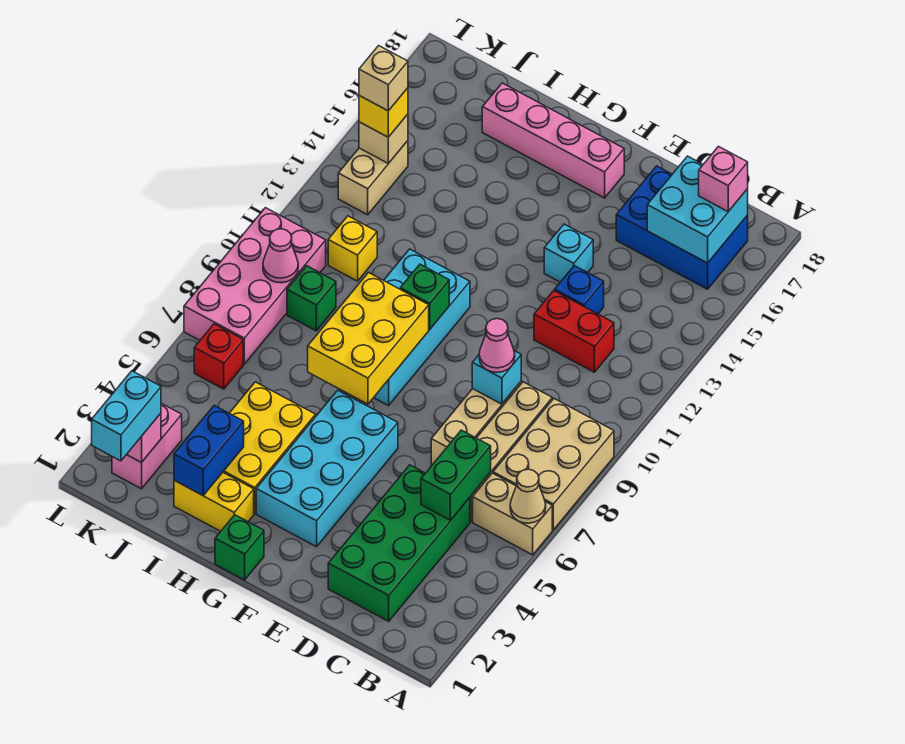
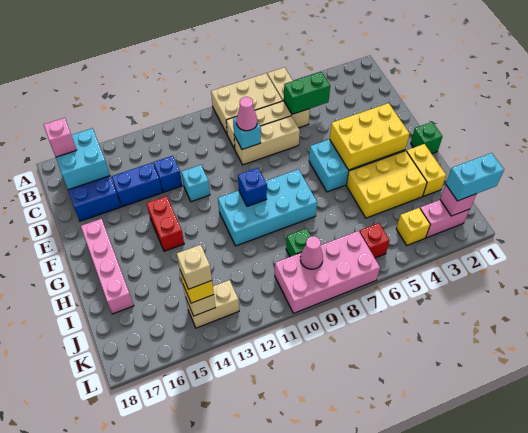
tan 1x1 cone [510,469,546,523] -> none
green 2x4 brick [328,465,470,621] -> none
red 1x2 brick [534,291,614,372] -> red 1x2 brick moved to [147,196,184,251]
cyan 1x1 brick [544,224,593,282] -> cyan 1x1 brick moved to [182,165,210,202]
yellow 2x3 brick [308,273,429,404] -> yellow 2x3 brick moved to [330,103,409,170]
green 1x1 brick [400,264,449,330] -> blue 1x1 brick [238,168,267,206]
blue 1x2 brick [174,405,244,495] -> blue 1x2 brick moved to [112,163,162,207]
yellow 1x1 brick [328,216,377,281] -> yellow 1x1 brick moved to [396,208,430,245]

